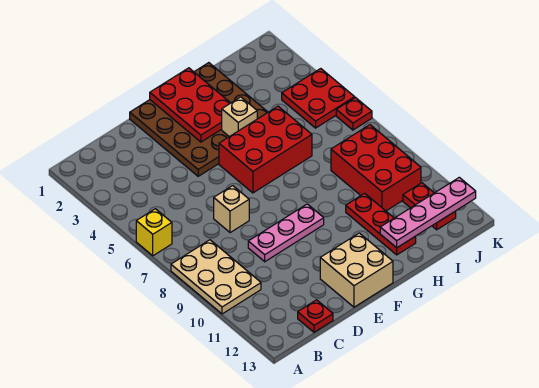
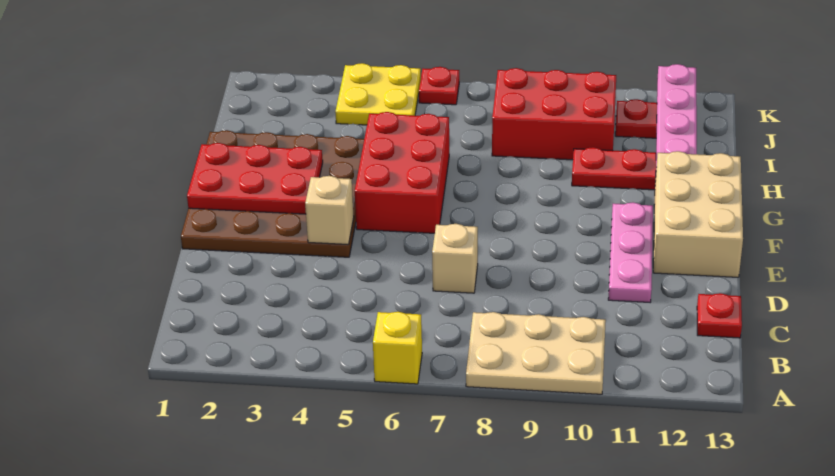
pink 1x3 plate [248,204,324,262] -> pink 1x3 plate moved to [608,202,653,302]
tan 2x2 brick [320,233,393,307] -> tan 2x3 brick [653,151,743,277]
tan 1x1 brick [222,97,257,137] -> tan 1x1 brick moved to [305,176,354,245]
red 2x2 plate [282,69,355,128] -> yellow 2x2 plate [335,63,421,125]

